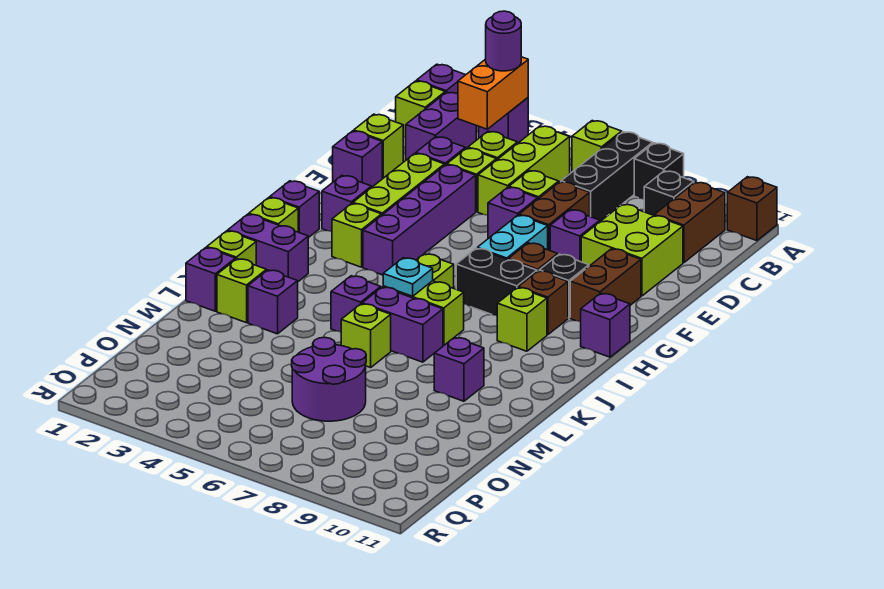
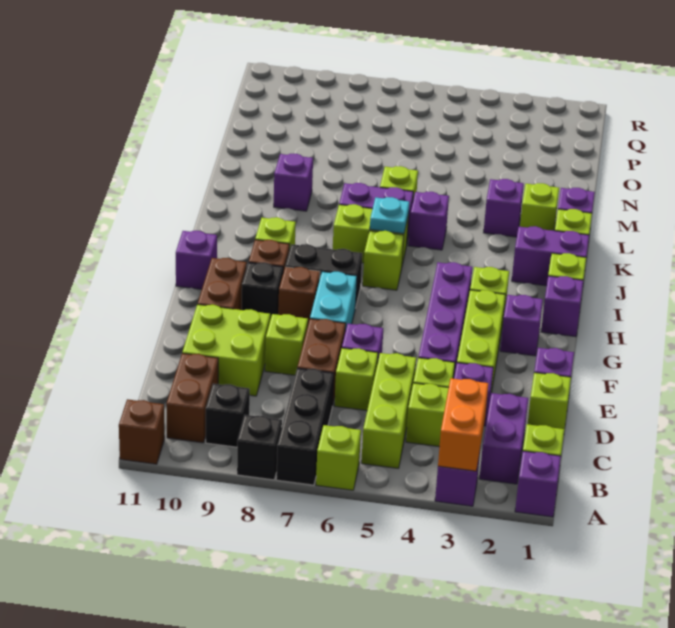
purple 1x1 round brick [486,11,521,71] -> none
purple 1x1 brick [550,210,600,262] -> lime 1x1 brick [265,314,308,375]
purple 2x2 round brick [292,337,366,421] -> none

